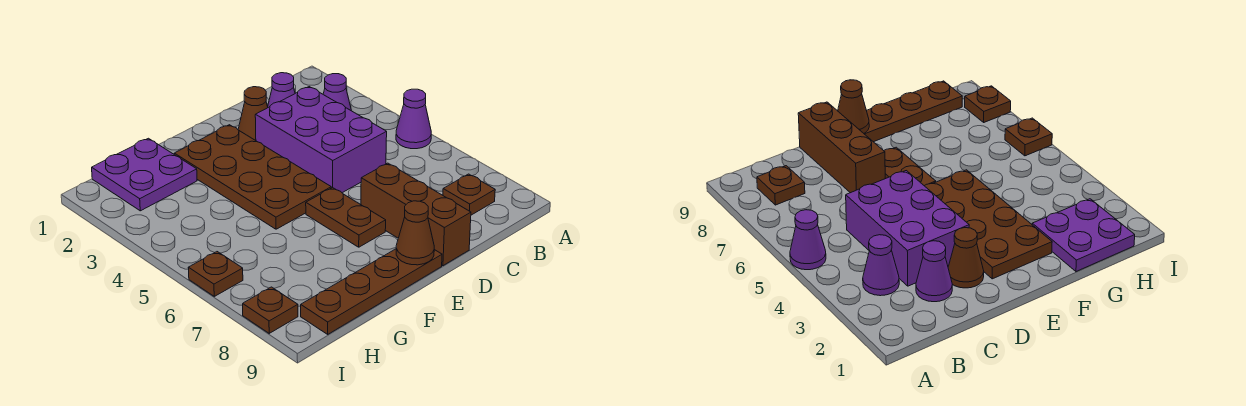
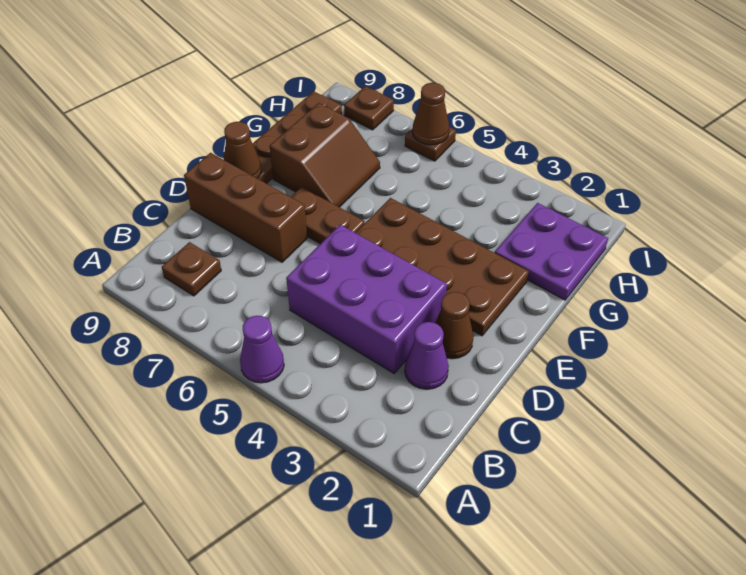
purple 1x1 cone [323,74,351,110] -> none
none -> brown 2x2 slope [270,103,380,207]
none -> brown 1x1 cone [412,83,449,145]

